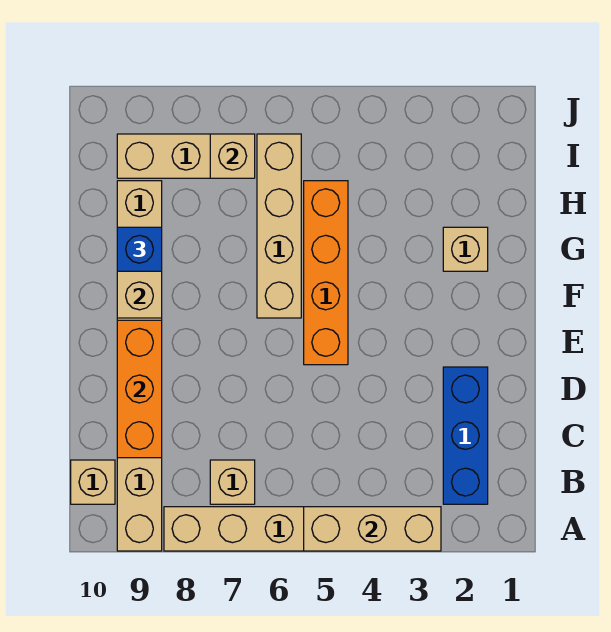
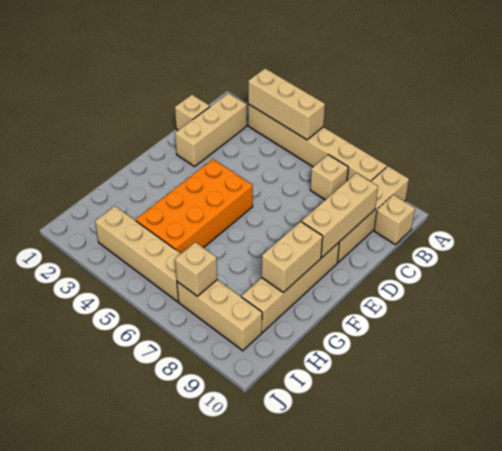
blue 1x3 brick [443,367,488,504] -> tan 1x3 brick [175,93,247,166]
orange 1x3 brick [117,320,162,458] -> tan 1x3 brick [302,173,378,257]
orange 1x4 brick [304,181,348,365] -> orange 2x4 brick [136,159,253,253]
tan 1x4 brick [257,134,301,318] -> tan 1x4 brick turned to [95,206,181,302]
tan 1x1 brick [443,227,488,271] -> tan 1x1 brick moved to [175,95,210,130]
blue 1x1 brick [117,227,162,271] -> none

